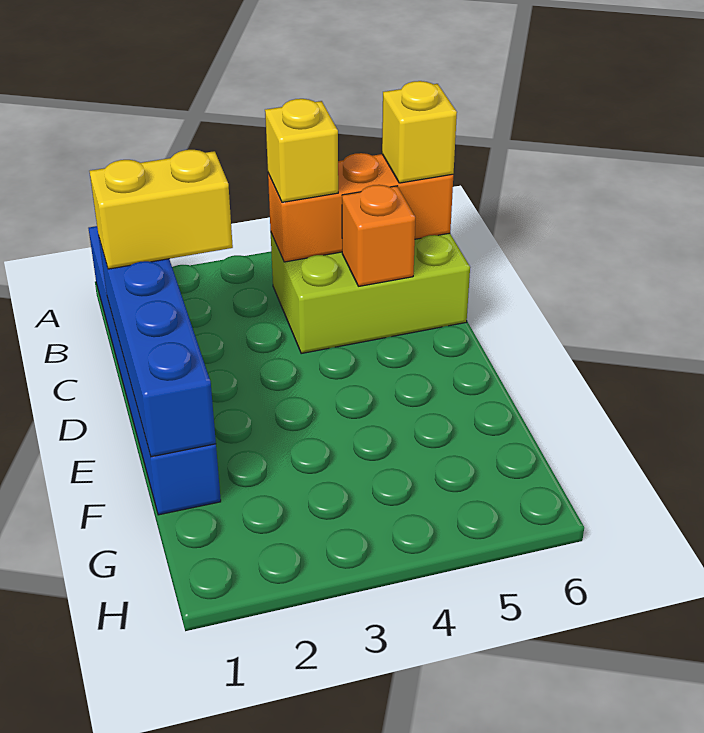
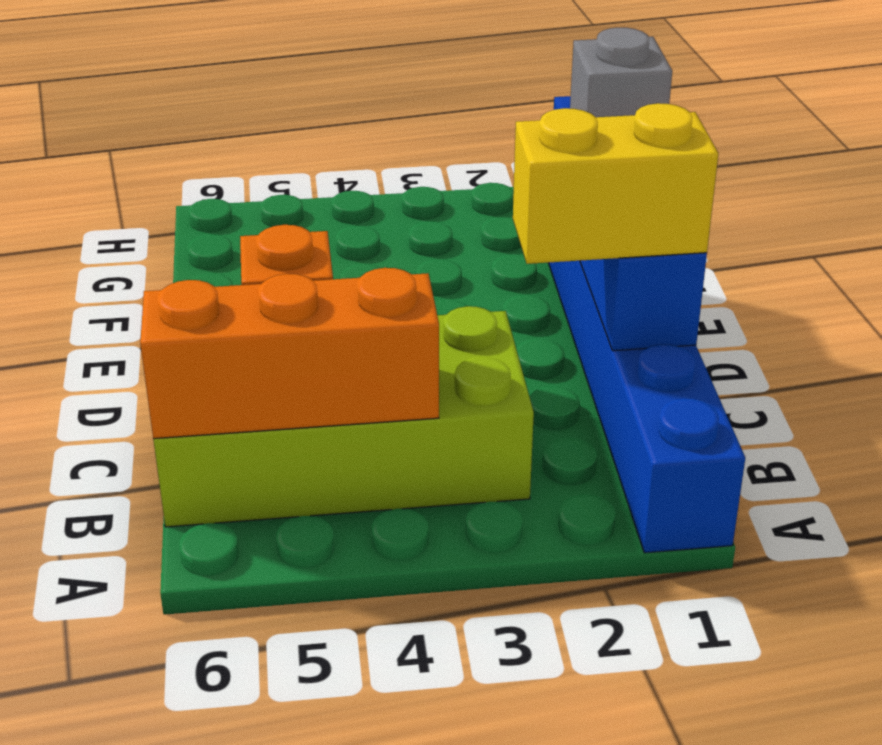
lime 2x3 brick [271,233,470,353] -> lime 2x4 brick [153,306,534,527]
yellow 1x1 brick [265,99,338,202] -> none
yellow 1x1 brick [382,81,457,183] -> none
none -> grey 1x1 brick [570,28,672,117]

